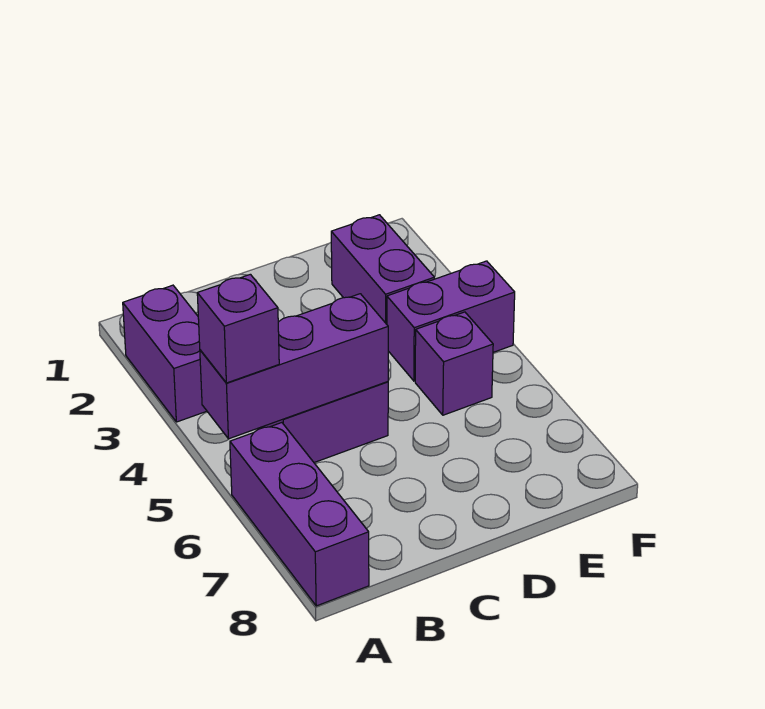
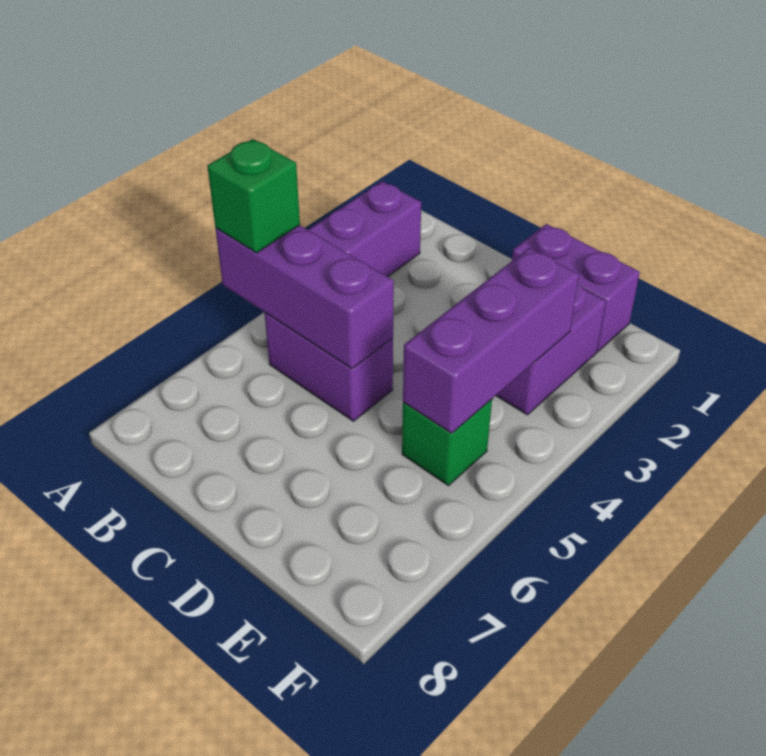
purple 1x1 brick [197,274,279,383] -> green 1x1 brick [207,139,300,253]
purple 1x3 brick [230,423,369,606] -> purple 1x3 brick moved to [403,248,579,433]
purple 1x2 brick [387,261,515,381] -> purple 1x2 brick moved to [512,224,640,351]
purple 1x1 brick [415,312,493,415] -> green 1x1 brick [402,399,492,486]

